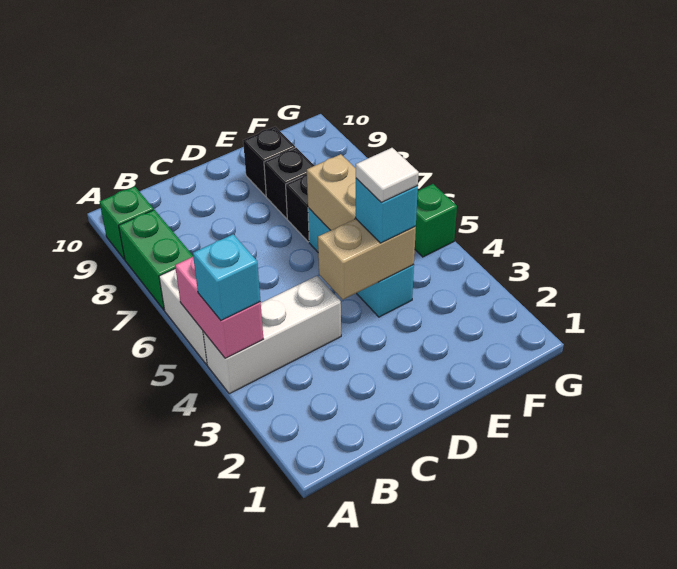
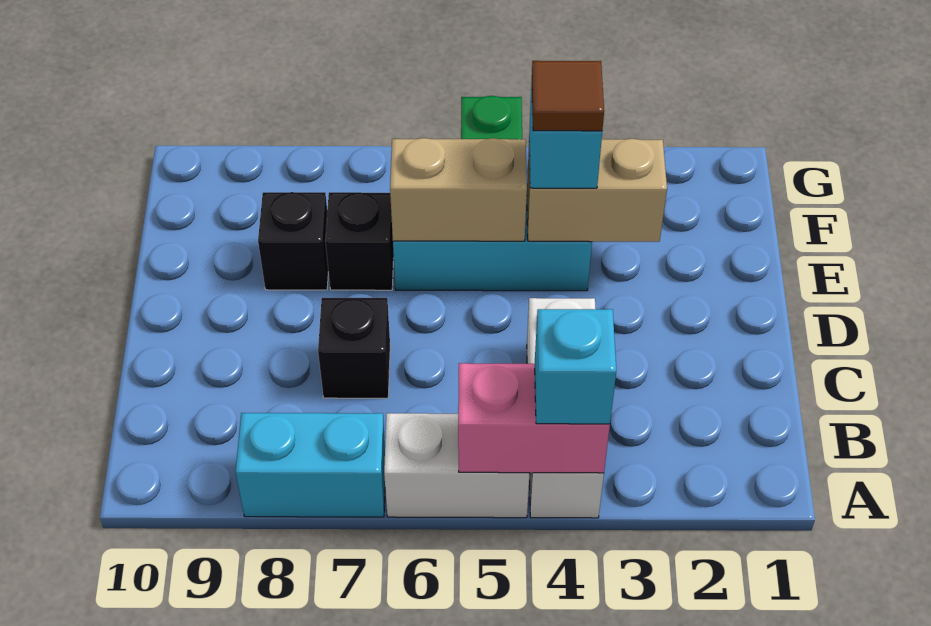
green 1x2 brick [119,210,193,310] -> cyan 1x2 brick [235,413,385,517]
green 1x1 brick [100,186,154,260] -> none
tan 1x2 brick [318,219,416,299] -> tan 1x2 brick turned to [527,139,667,242]
white 1x1 tile [356,148,419,202] -> brown 1x1 tile [532,61,604,131]
black 1x1 brick [243,127,295,196] -> black 1x1 brick moved to [318,298,390,398]

